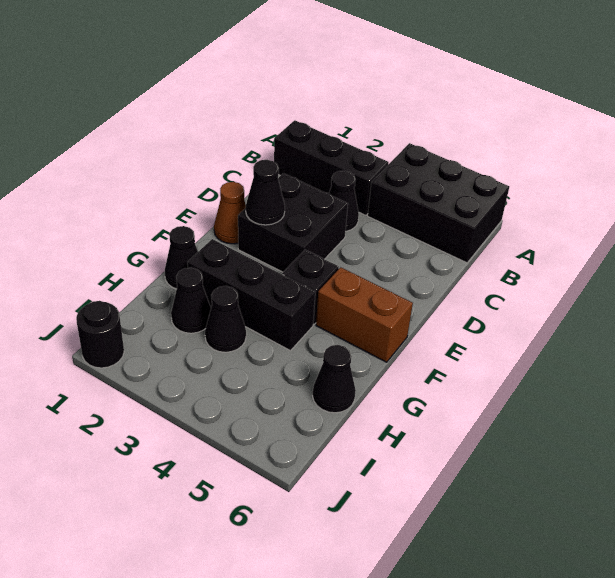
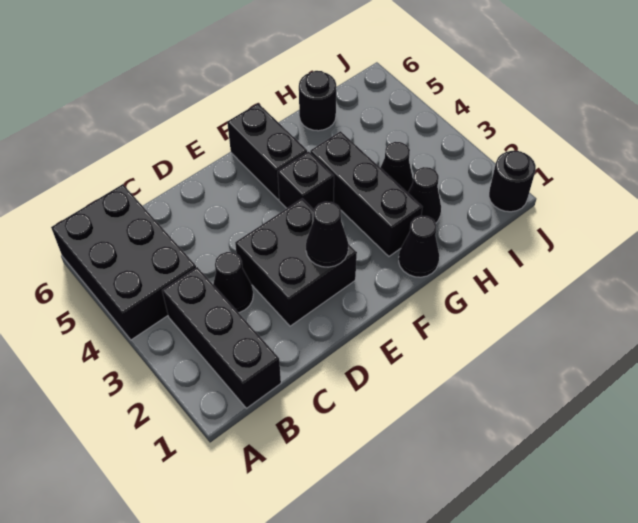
brown 1x1 cone [214,182,246,244] -> none
brown 1x2 brick [316,267,413,362] -> black 1x2 brick [227,103,307,200]
black 1x1 cone [313,345,356,413] -> black 1x1 round brick [299,71,336,131]

